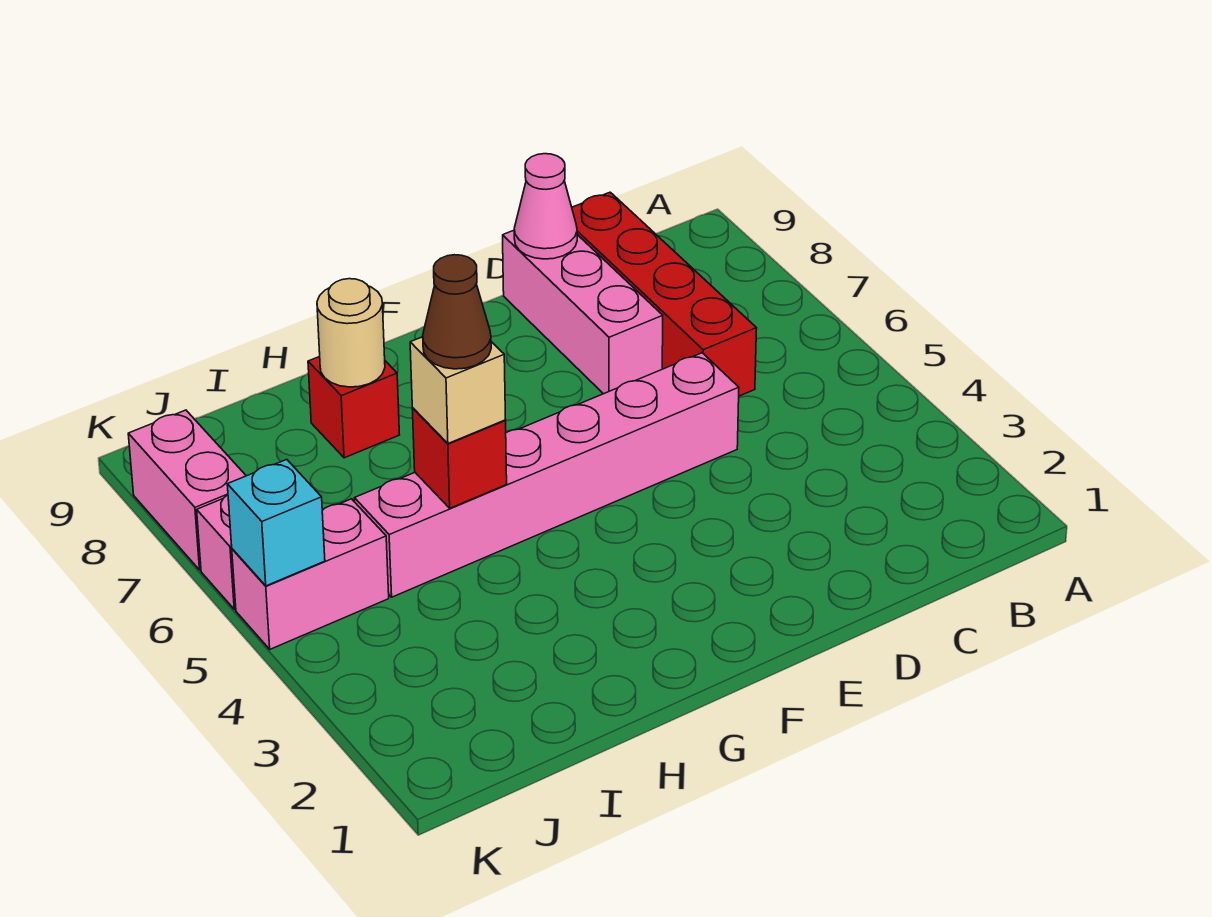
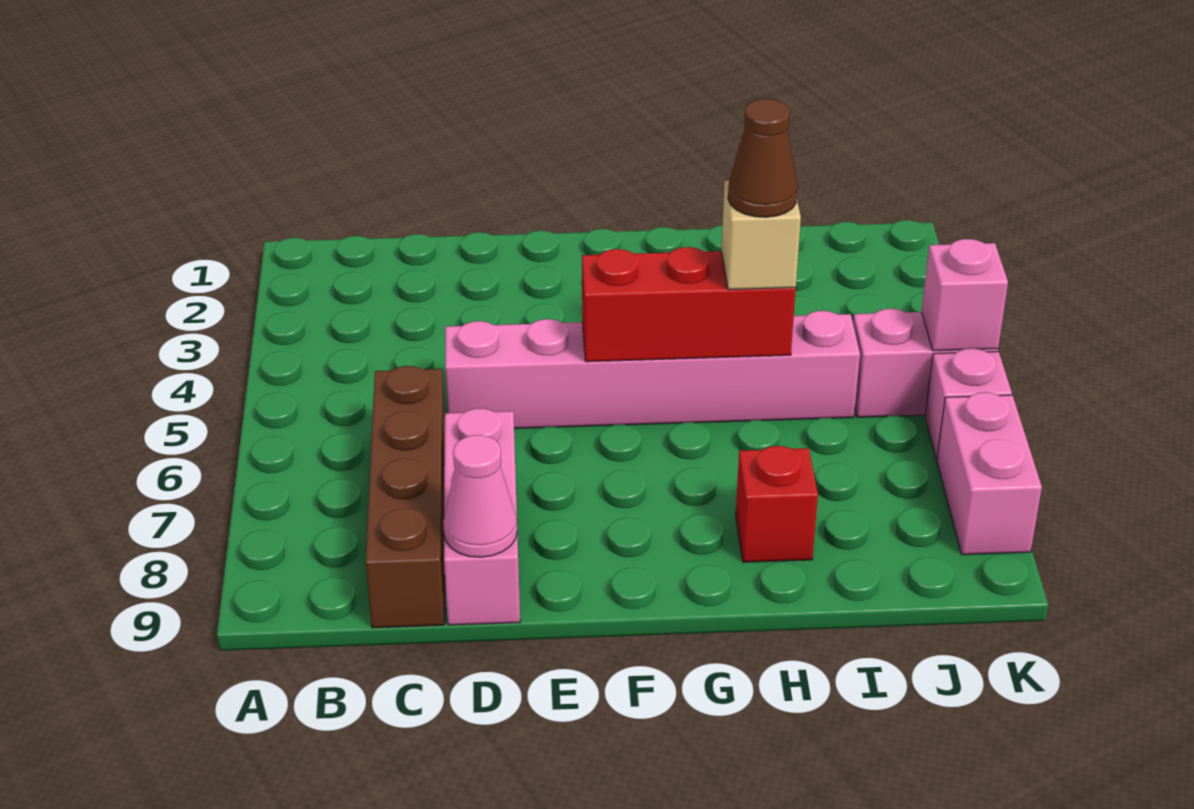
red 1x4 brick [572,192,757,396] -> brown 1x4 brick [366,366,445,628]
red 1x1 brick [412,408,507,508] -> red 1x3 brick [582,247,796,362]
tan 1x1 round brick [317,279,385,387] -> none
cyan 1x1 brick [227,460,325,586] -> pink 1x1 brick [922,239,1008,351]

